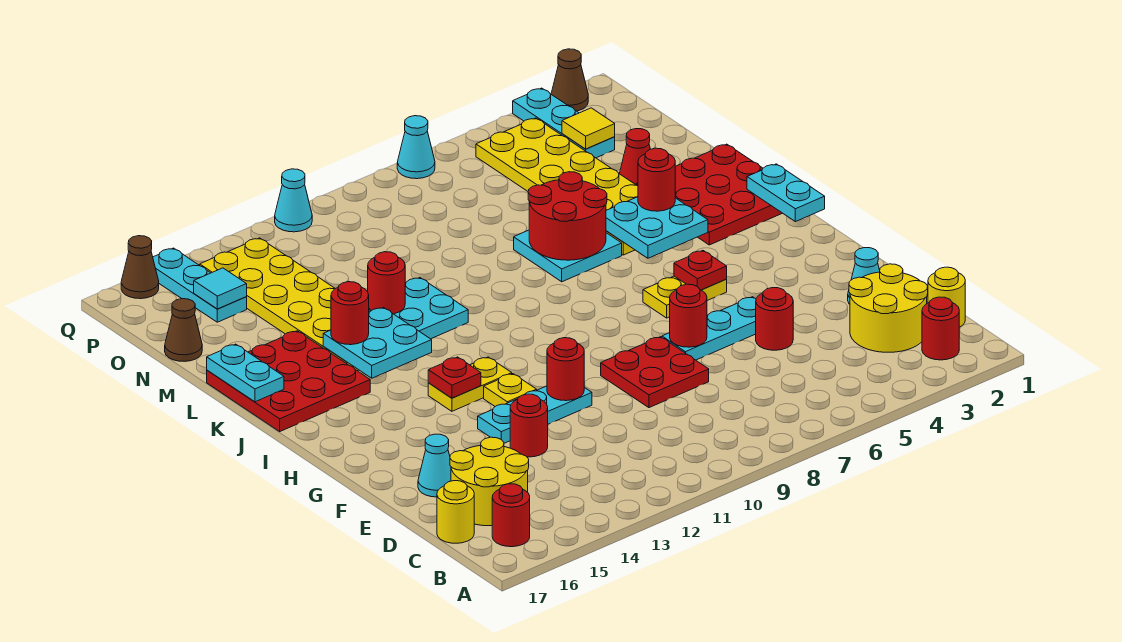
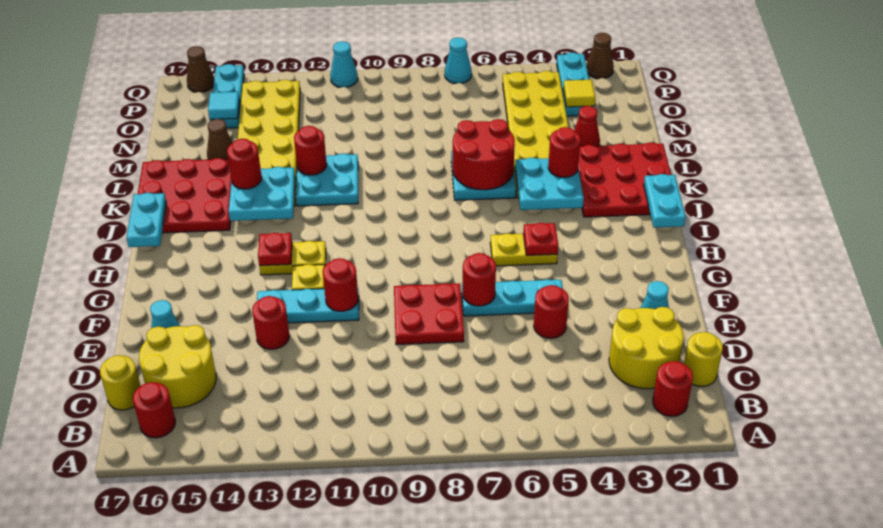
cyan 1x2 plate [207,344,284,402] -> cyan 1x2 plate moved to [126,193,166,247]
brown 1x1 cone [165,299,202,362] -> brown 1x1 cone moved to [207,119,232,160]

